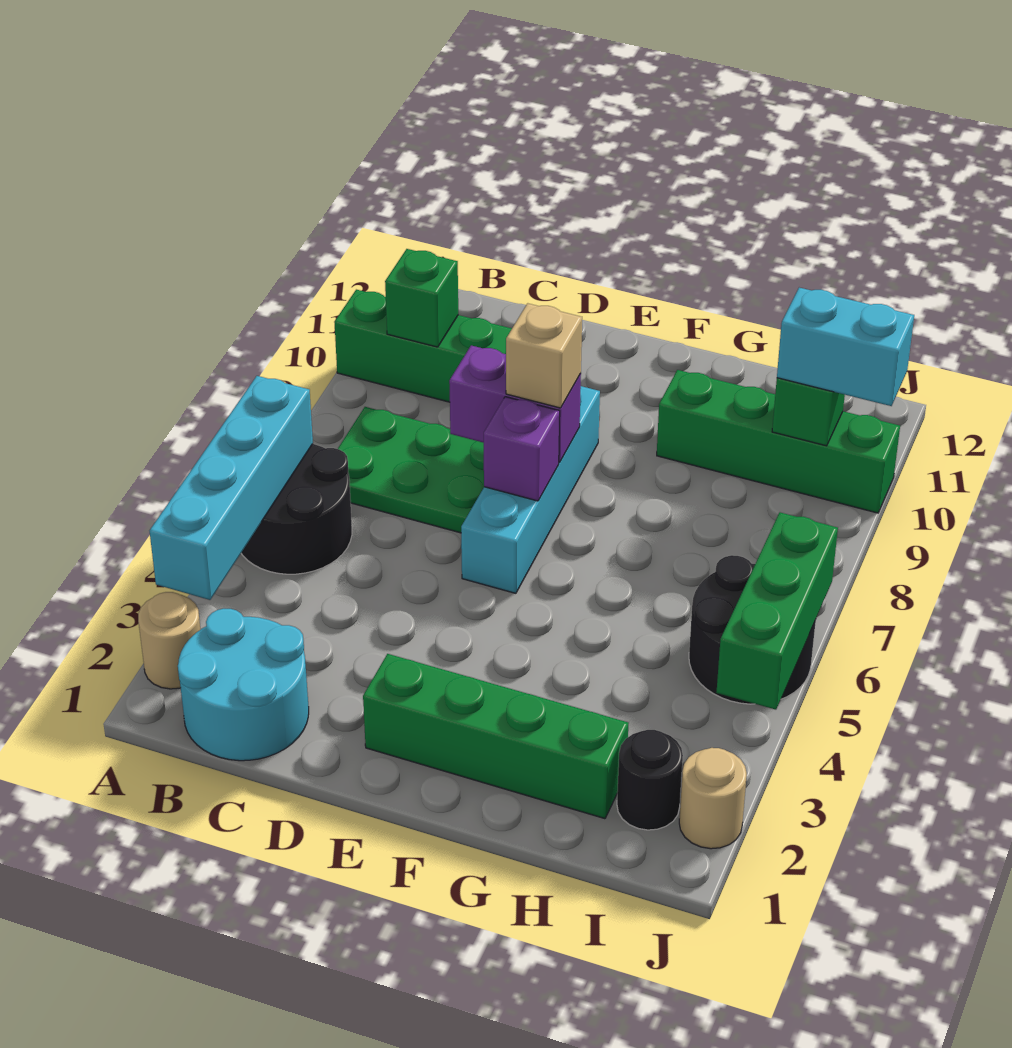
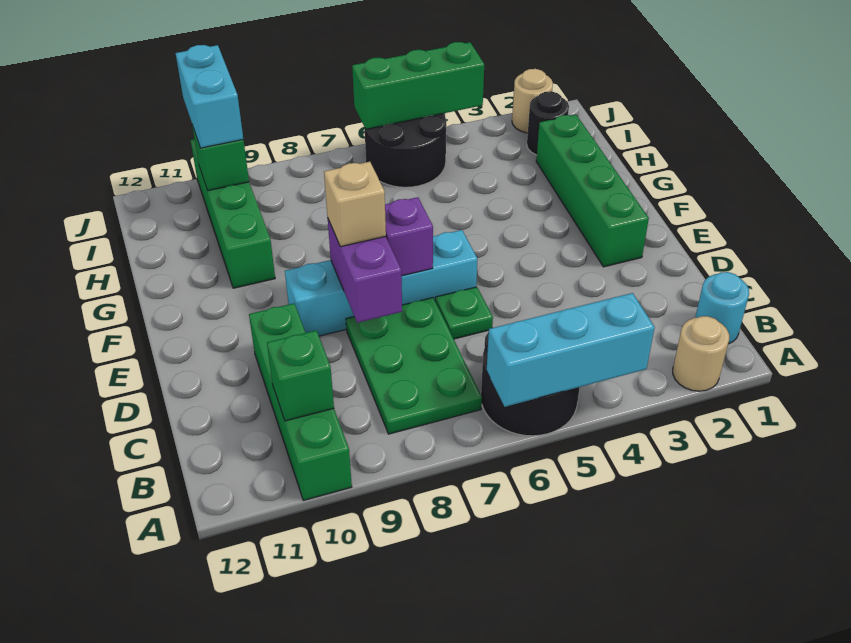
cyan 1x4 brick [150,376,313,600] -> cyan 1x3 brick [487,293,655,407]
cyan 2x2 round brick [178,609,309,761] -> cyan 1x1 round brick [695,272,749,344]
none -> green 1x1 plate [435,287,493,339]

